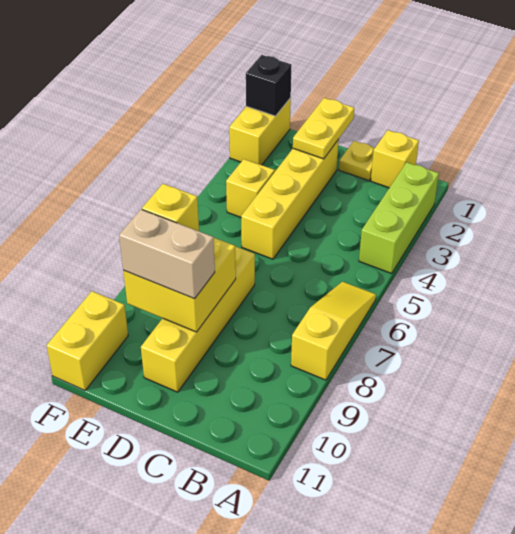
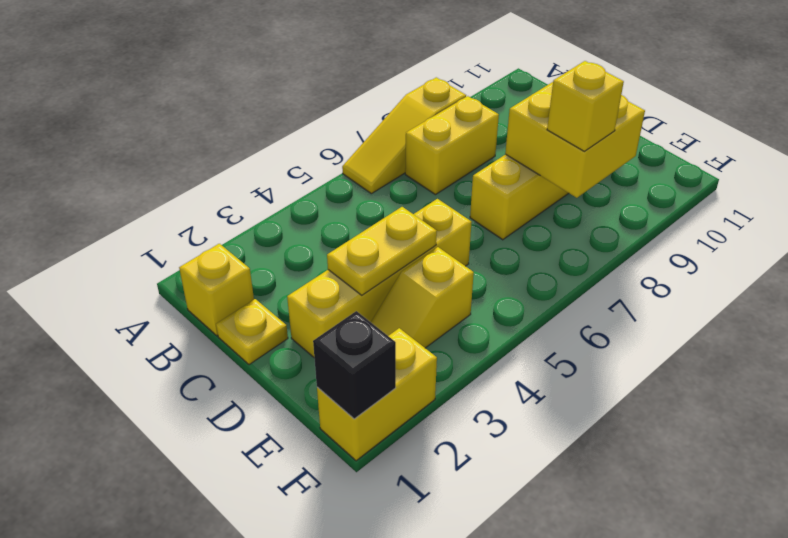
lime 1x3 brick [359,162,439,274] -> none
yellow 1x2 plate [293,98,354,159] -> yellow 1x2 plate moved to [327,207,437,295]
tan 1x2 brick [119,209,215,299] -> none
yellow 1x2 brick [47,291,128,390] -> yellow 1x2 brick moved to [405,96,499,195]

